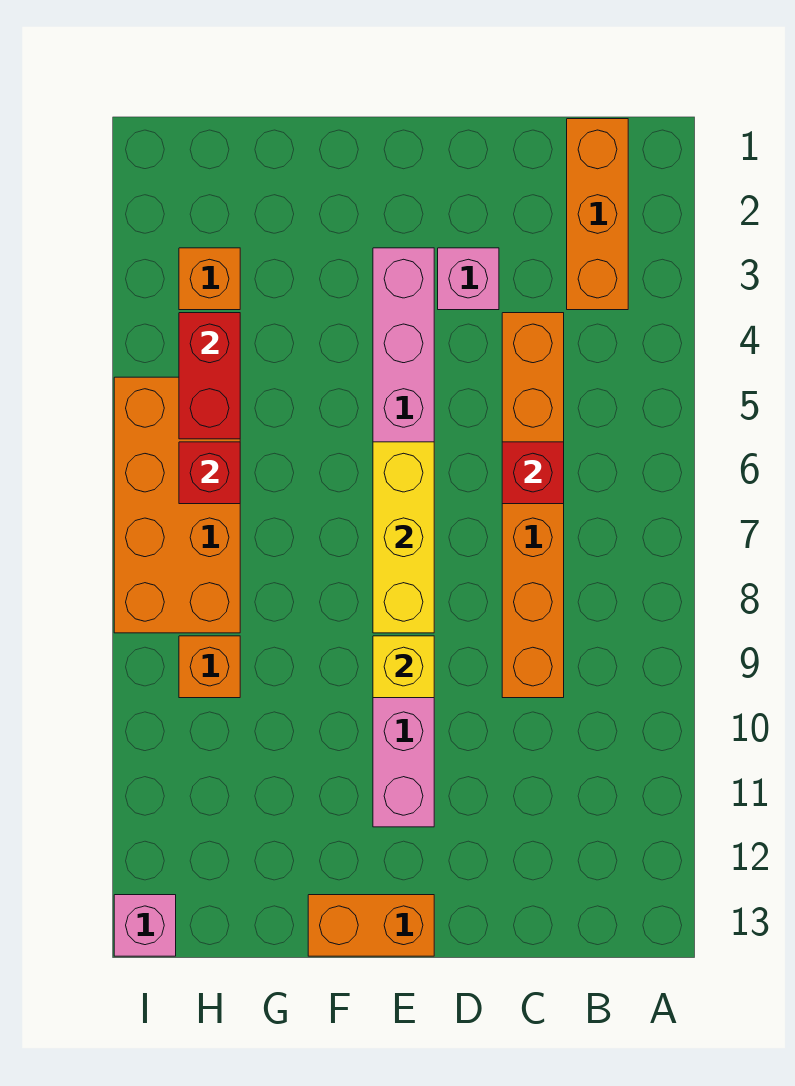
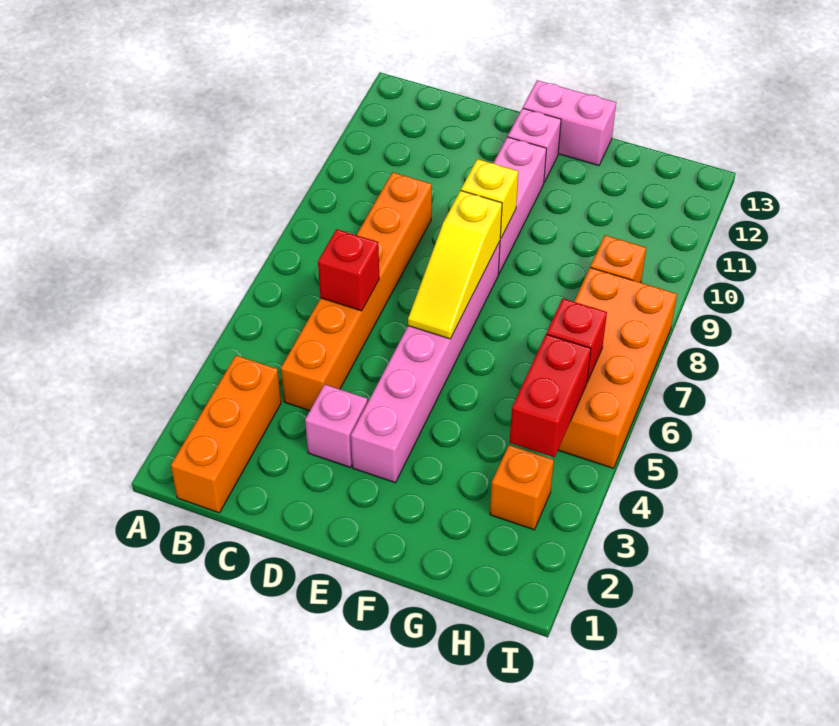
yellow 1x3 brick [373,442,434,633] -> yellow 1x3 slope [408,191,502,339]
orange 1x2 brick [308,895,434,956] -> pink 1x2 brick [523,80,616,165]
pink 1x1 brick [114,895,176,956] -> pink 1x1 brick moved to [508,108,561,182]

